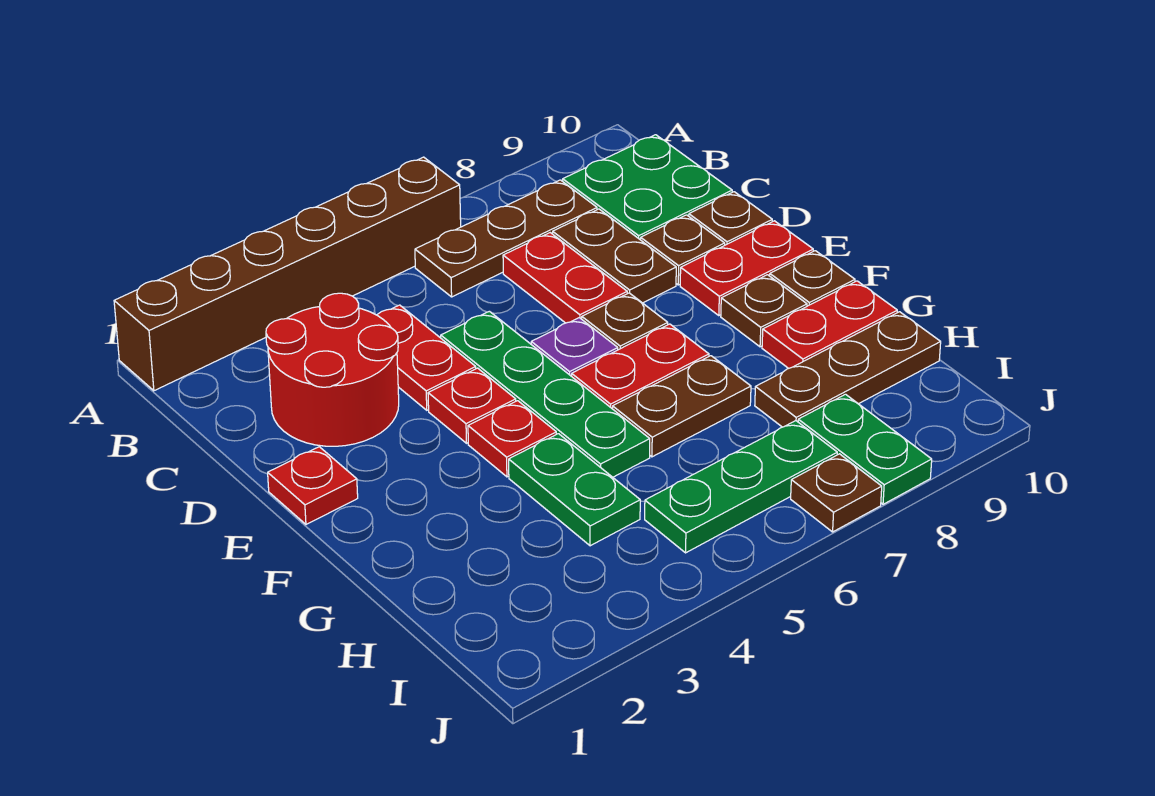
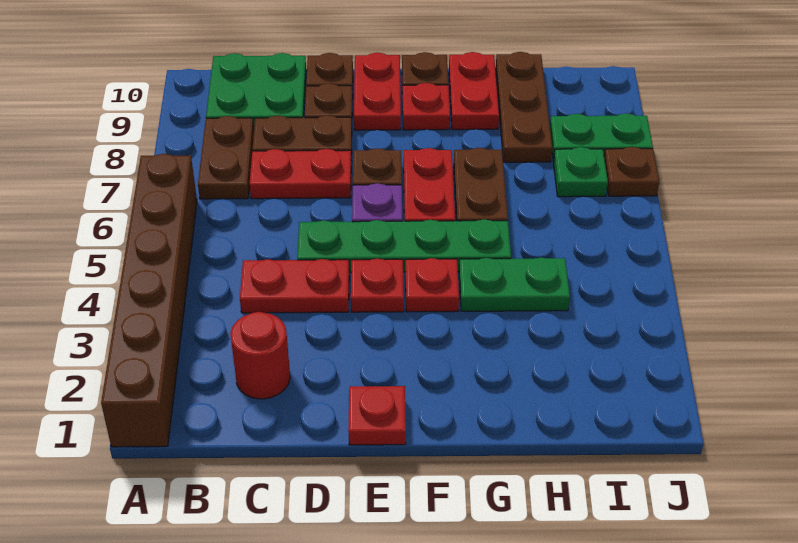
brown 1x3 plate [415,180,597,297] -> brown 1x2 plate [198,116,254,199]
red 2x2 round brick [266,293,399,446] -> red 1x1 round brick [230,312,290,399]
brown 1x1 plate [721,275,807,347] -> red 1x1 plate [403,83,450,130]
green 1x3 plate [645,421,837,553] -> green 1x1 plate [554,147,608,197]

